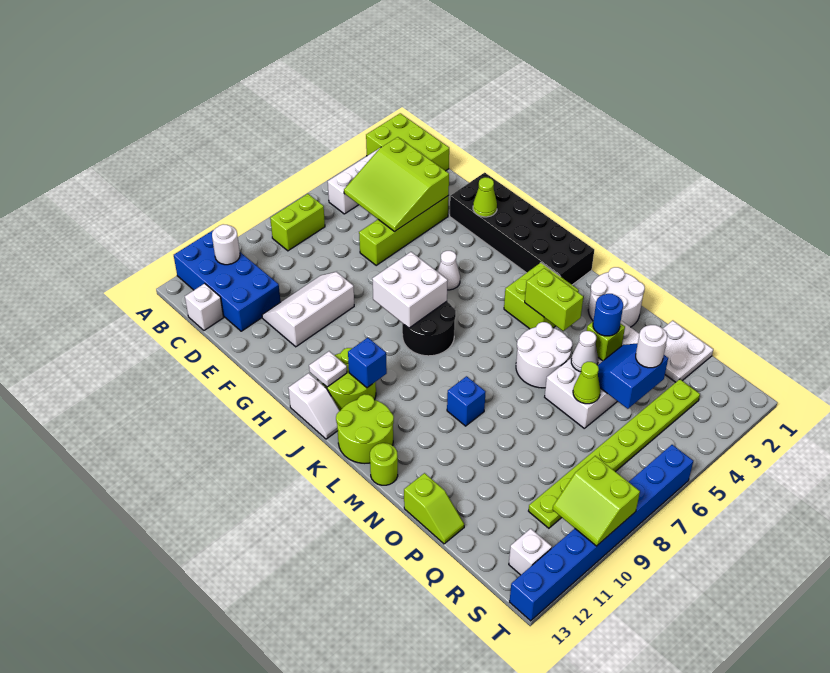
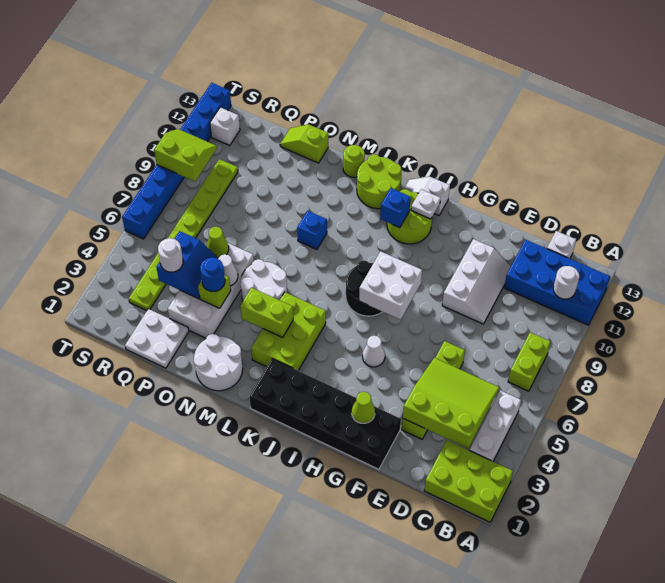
lime 2x2 brick [504,263,579,329] -> lime 2x3 brick [251,292,326,370]

